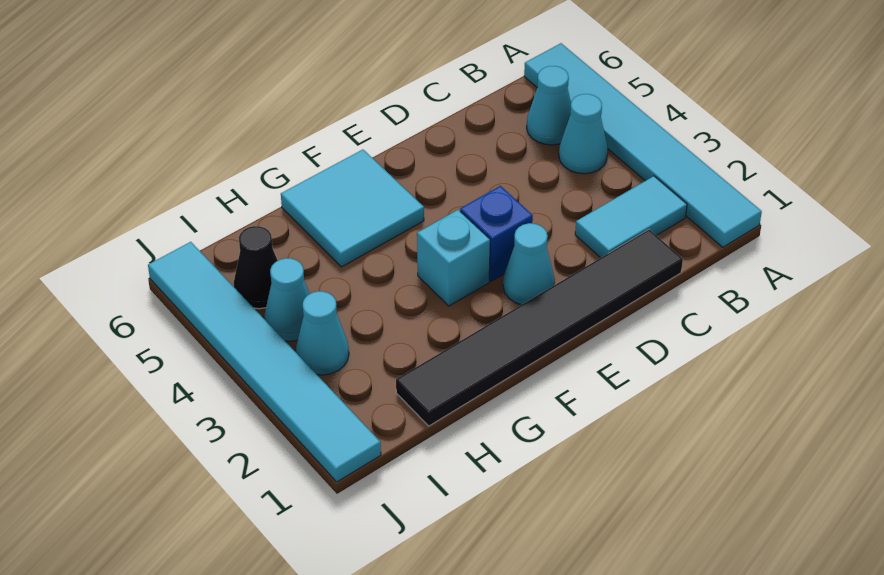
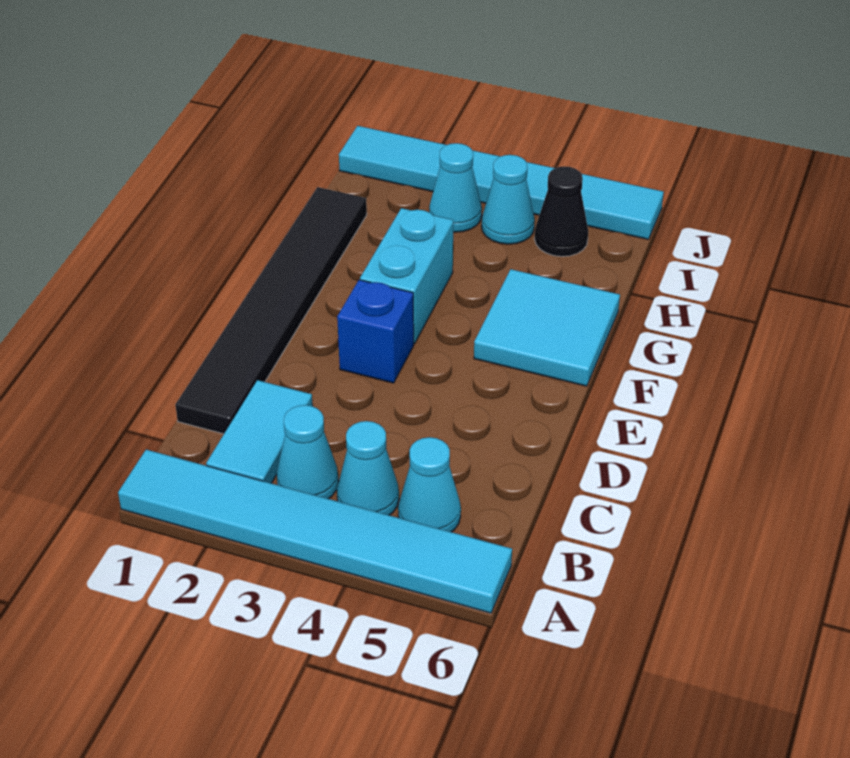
cyan 1x1 cone [503,223,555,305] -> cyan 1x1 cone moved to [277,405,339,499]
cyan 1x1 brick [417,210,490,306] -> cyan 1x2 brick [360,208,453,344]

